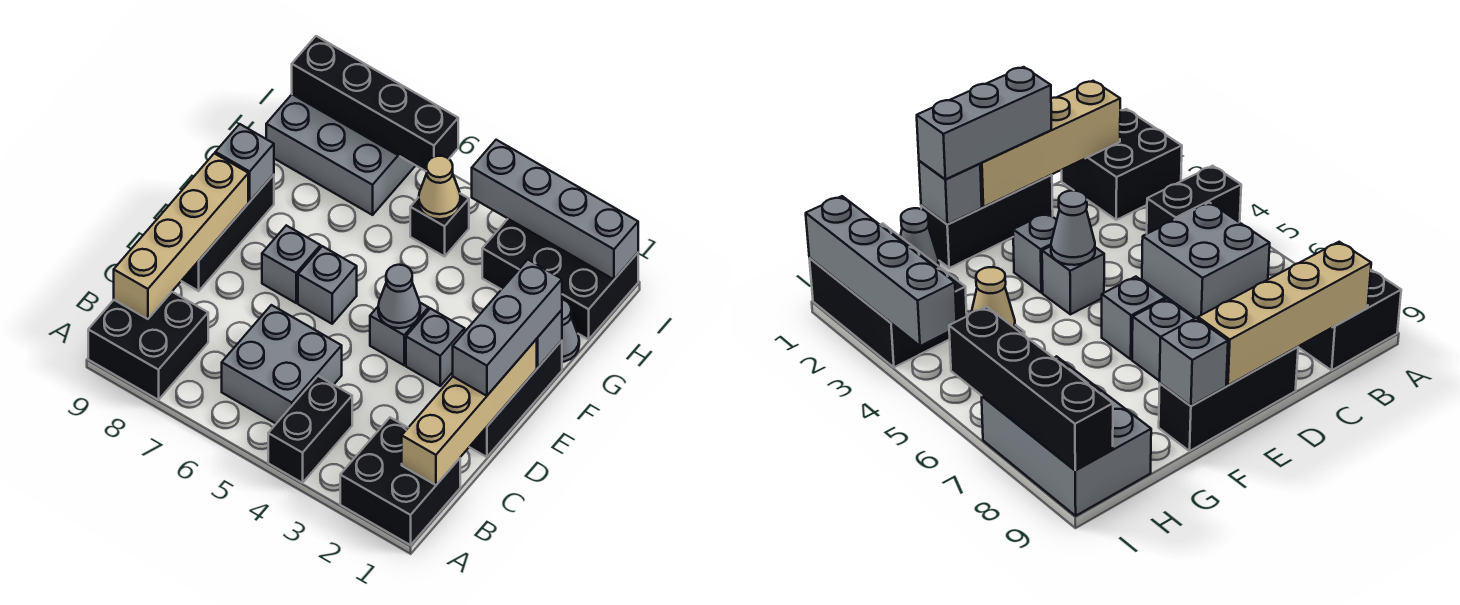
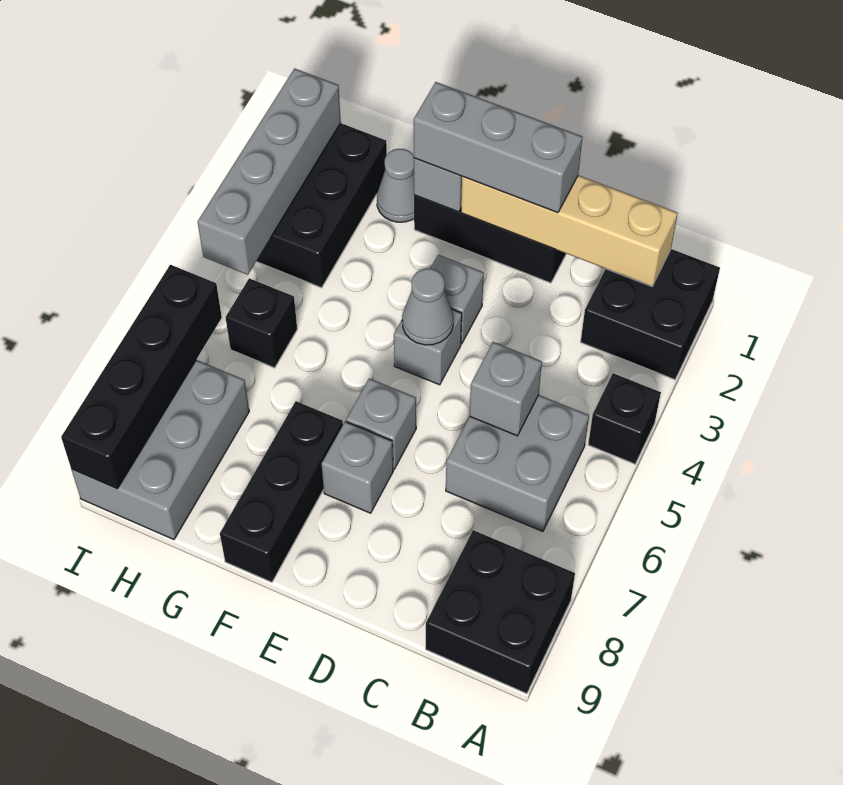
black 1x2 brick [268,376,352,483] -> black 1x1 brick [588,373,661,464]
tan 1x4 brick [114,153,248,319] -> none
black 1x3 brick [182,174,274,291] -> black 1x3 brick turned to [220,401,343,582]
grey 1x1 brick [215,124,274,202] -> grey 1x1 brick moved to [470,342,542,436]
tan 1x1 cone [419,156,461,219] -> none

